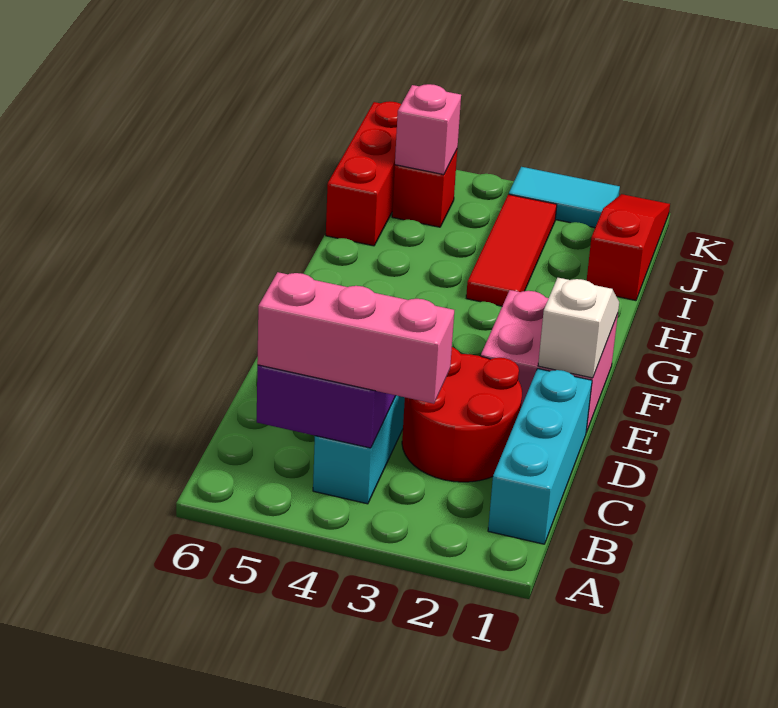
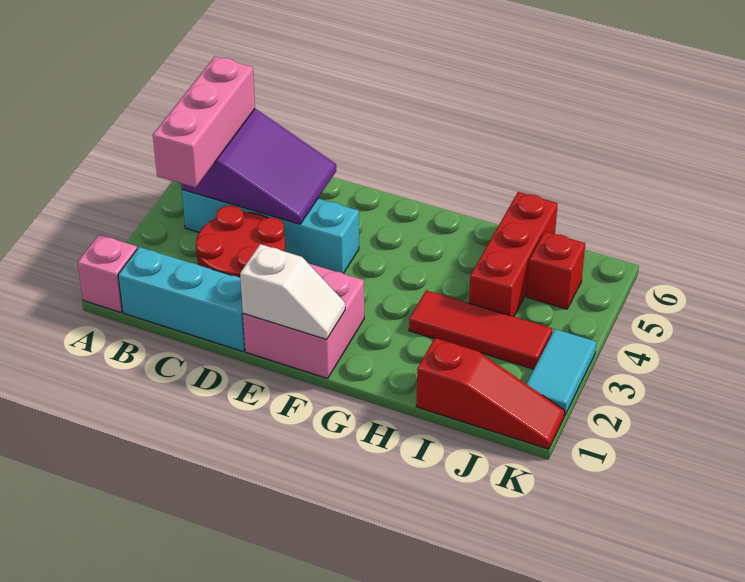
red 1x3 brick [326,101,401,246] -> red 1x3 brick turned to [469,192,558,317]
pink 1x1 brick [395,84,461,175] -> pink 1x1 brick moved to [78,235,137,313]

